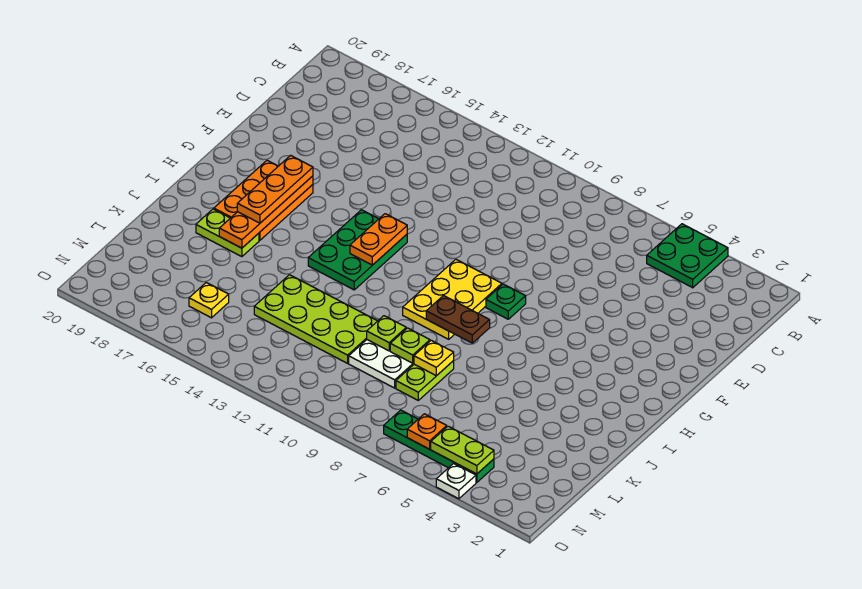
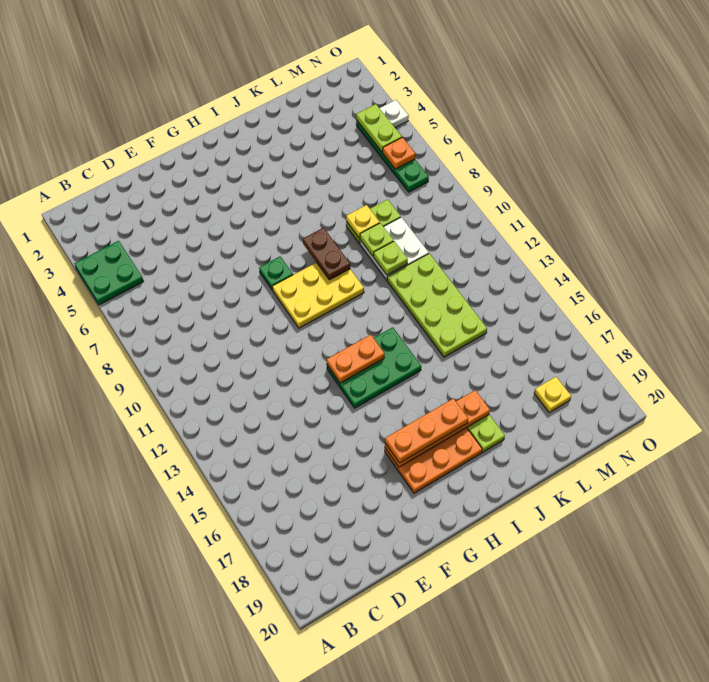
yellow 1x1 plate [189,283,229,318] -> yellow 1x1 plate moved to [534,377,571,412]

